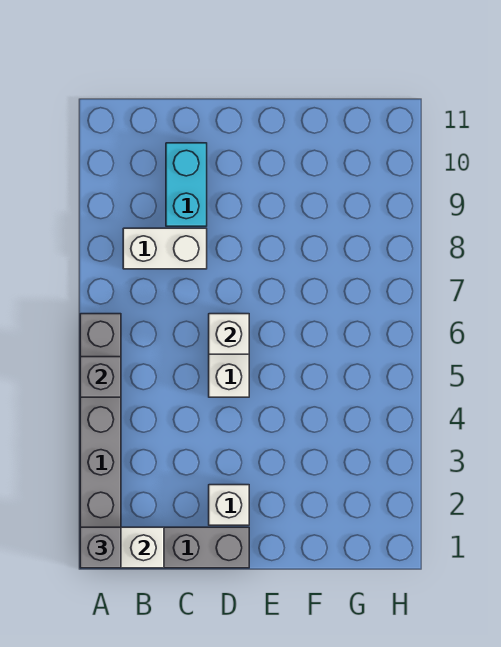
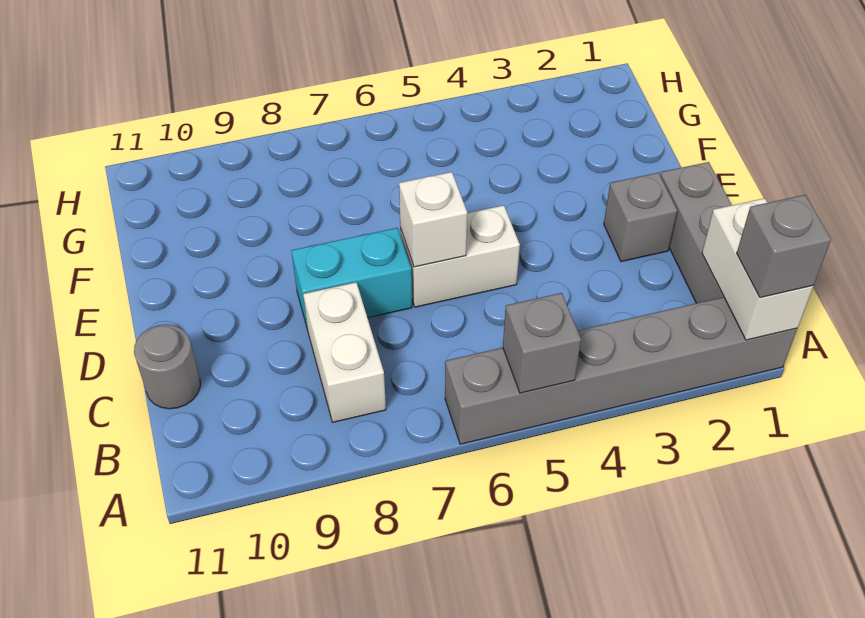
cyan 1x2 brick [166,143,207,226] -> cyan 1x2 brick moved to [291,228,412,330]
none -> grey 1x1 round brick [134,324,200,409]
white 1x1 brick [209,485,249,525] -> grey 1x1 brick [604,173,677,262]

